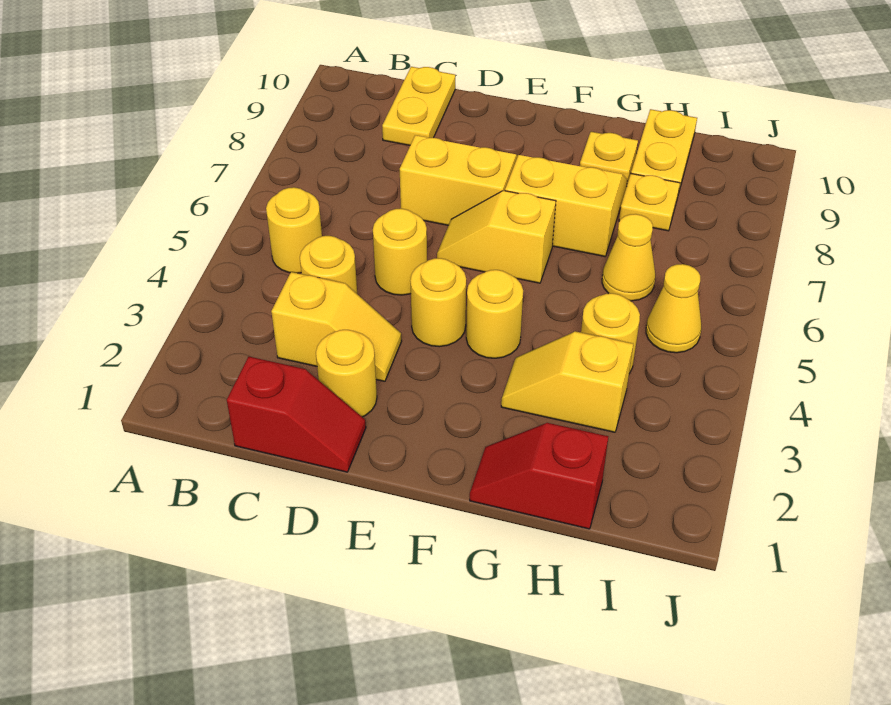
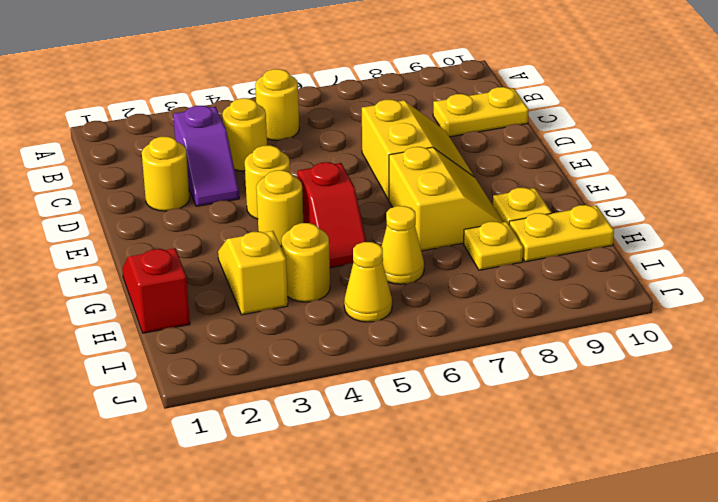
red 1x2 slope [227,357,366,472] -> red 1x2 slope moved to [298,162,366,268]
yellow 1x2 slope [271,272,402,381] -> purple 1x2 slope [173,106,239,206]
yellow 1x1 round brick [373,209,427,295] -> none
yellow 1x2 slope [437,190,556,283] -> none

